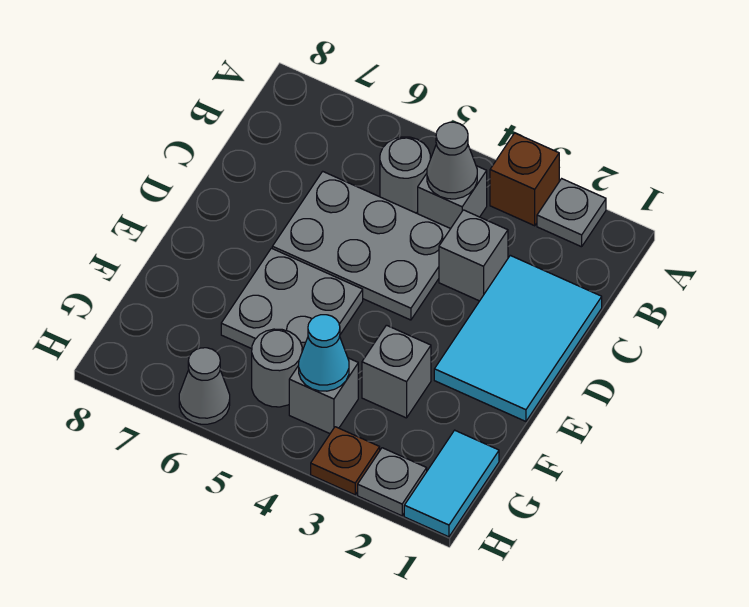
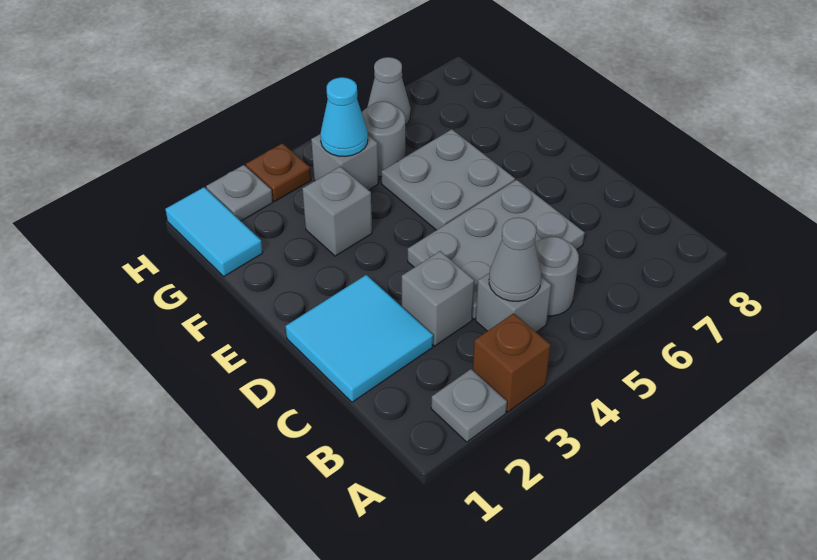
cyan 2x3 tile [434,255,602,421] -> cyan 2x2 tile [286,275,433,402]

